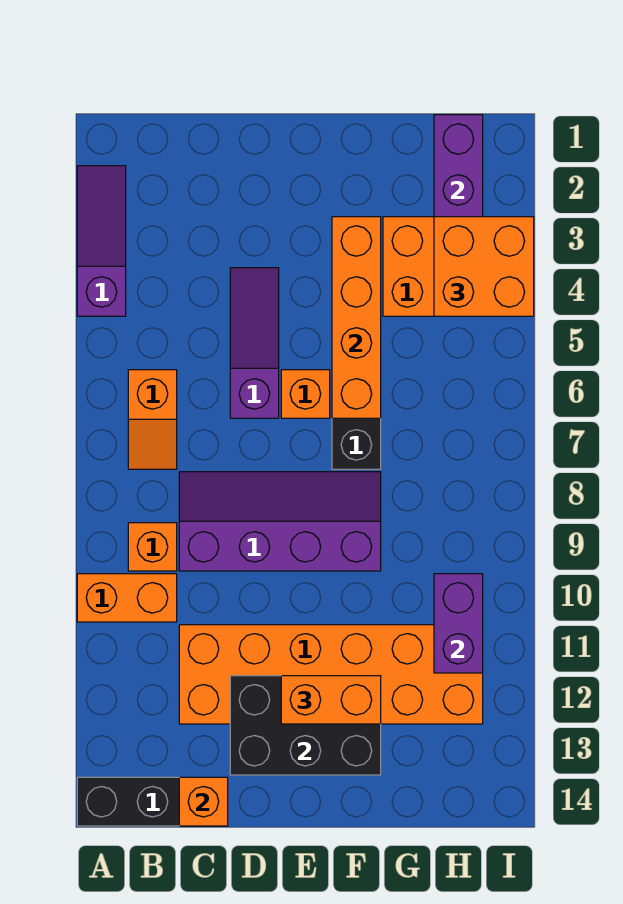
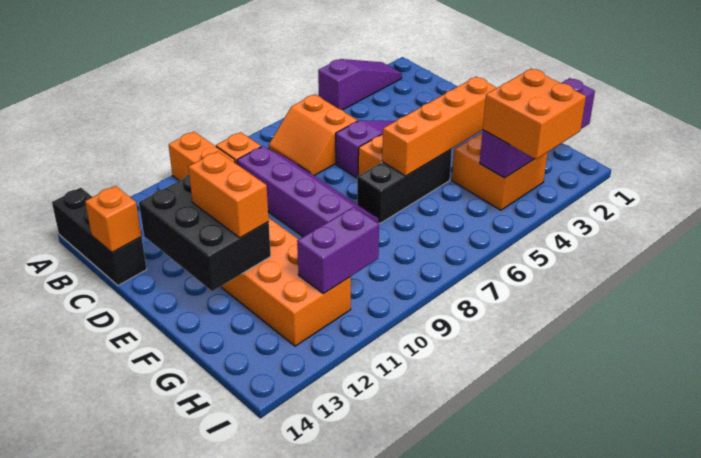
orange 1x2 slope [128,370,177,469] -> orange 2x2 slope [269,95,357,175]

